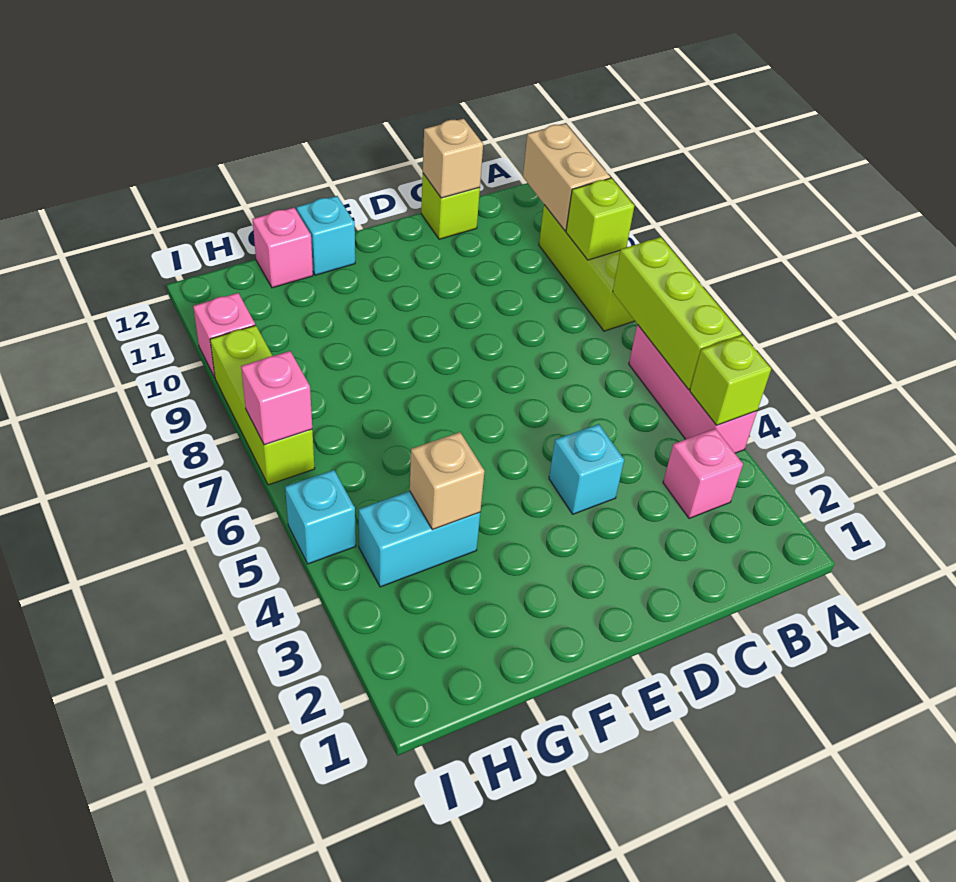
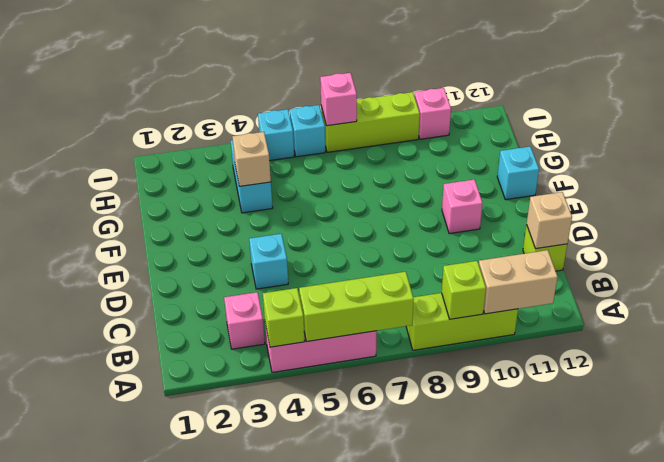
pink 1x1 brick [253,208,313,288] -> pink 1x1 brick moved to [442,180,483,234]
none -> cyan 1x1 brick [290,105,325,157]

